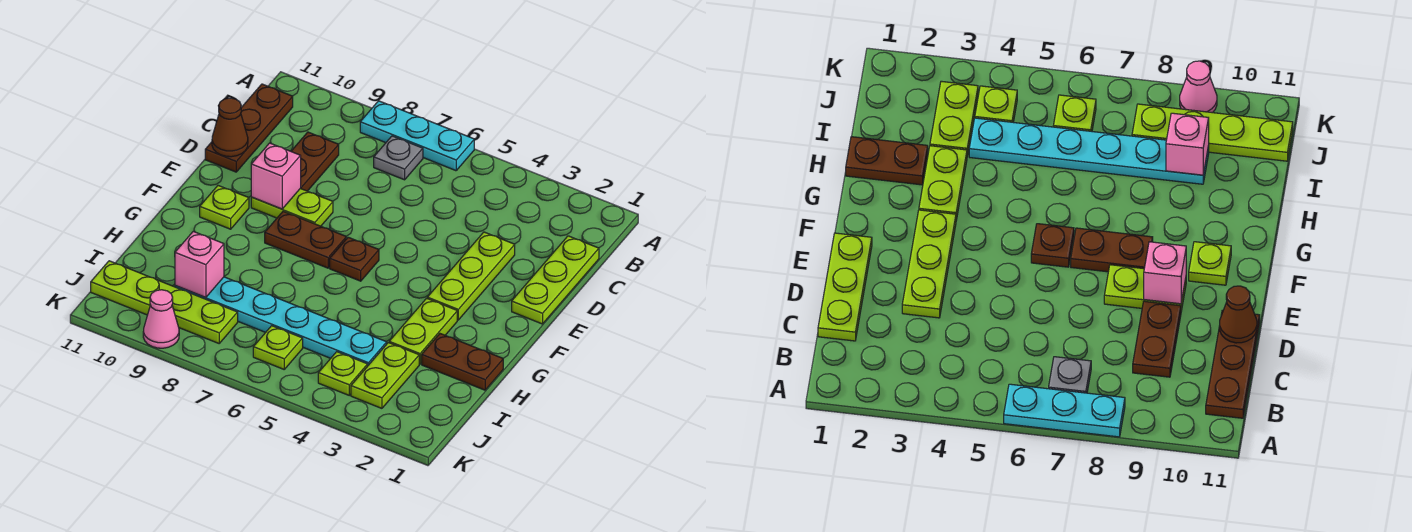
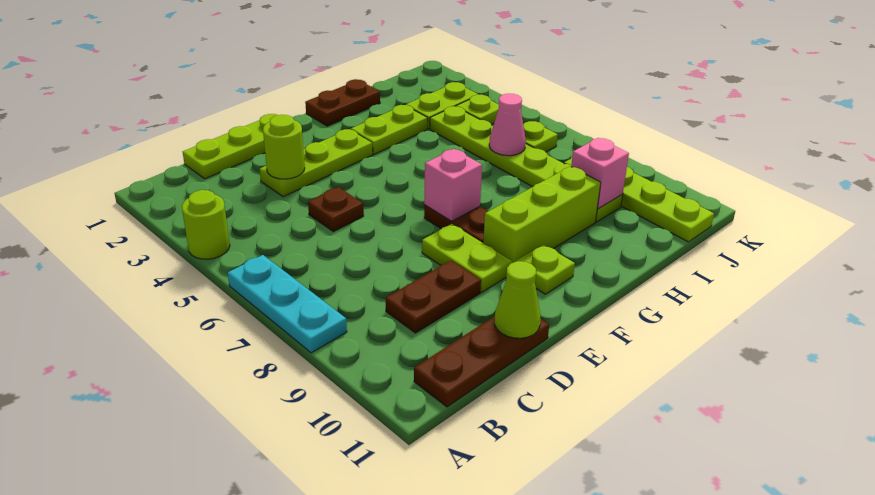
none -> lime 1x1 round brick [182,190,230,259]
grey 1x1 plate [374,136,423,180] -> none
none -> lime 1x1 round brick [263,115,305,179]
brown 1x1 cone [212,98,248,157] -> lime 1x1 cone [495,261,541,338]
pink 1x1 brick [251,143,301,209] -> pink 1x1 brick moved to [424,149,482,221]
brown 1x1 plate [330,237,379,281] -> brown 1x1 plate moved to [308,187,364,231]
none -> lime 1x3 brick [483,166,601,263]
brown 1x2 plate [422,334,503,390] -> brown 1x2 plate turned to [305,79,380,126]
cyan 1x6 plate [175,277,387,365] -> lime 1x6 plate [430,106,623,222]
pink 1x1 cone [143,290,179,348] -> pink 1x1 cone moved to [489,94,526,156]

